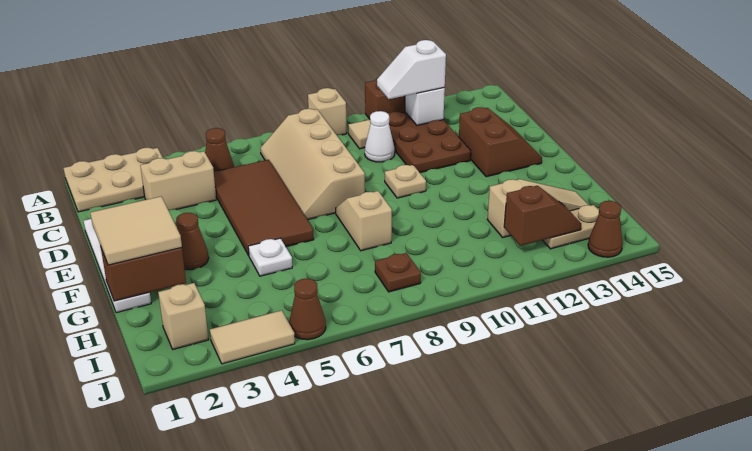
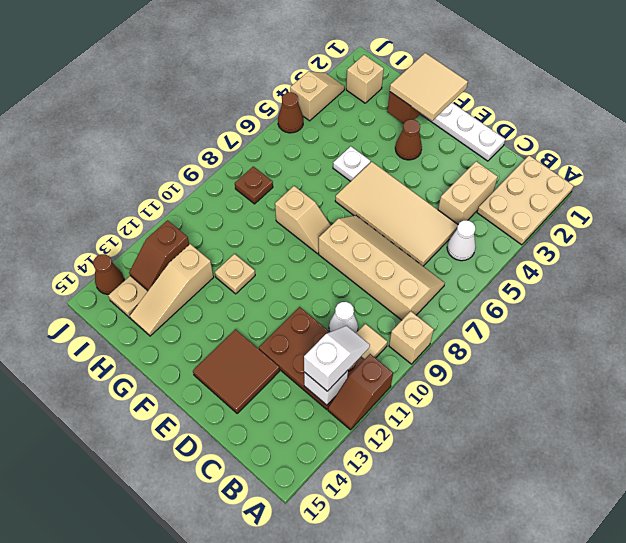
brown 1x1 cone [205,128,234,172] -> white 1x1 cone [447,220,476,261]
brown 2x4 tile [214,160,314,256] -> tan 2x4 tile [335,162,458,266]
brown 2x2 slope [459,107,542,177] -> brown 2x2 tile [193,330,280,413]
tan 1x1 plate [385,165,426,198] -> tan 1x1 plate moved to [215,254,255,294]
tan 1x2 tile [210,310,295,364] -> tan 1x2 slope [290,71,345,121]

